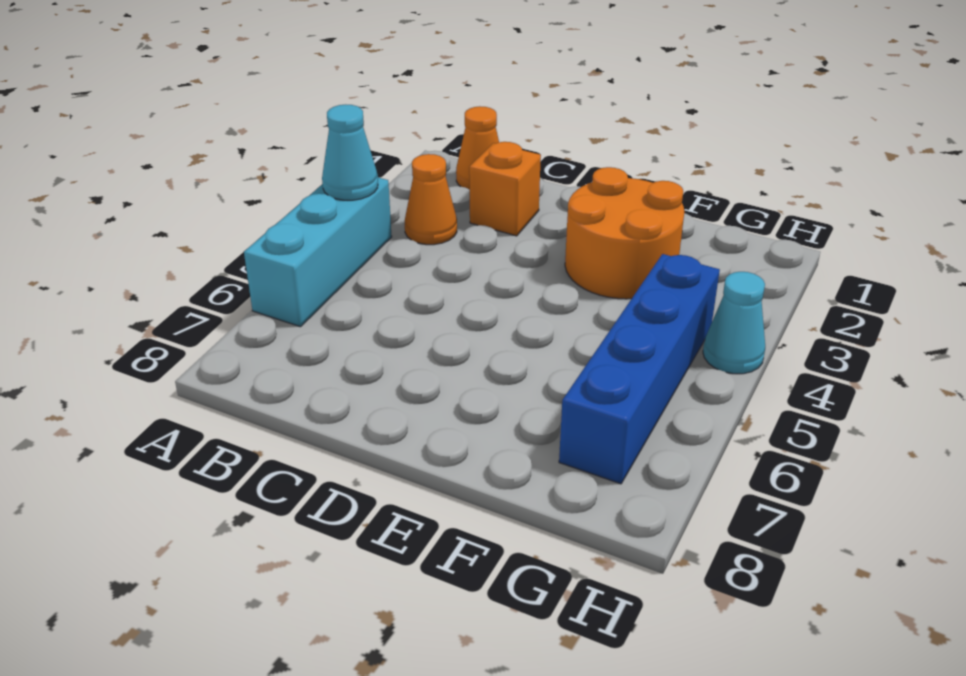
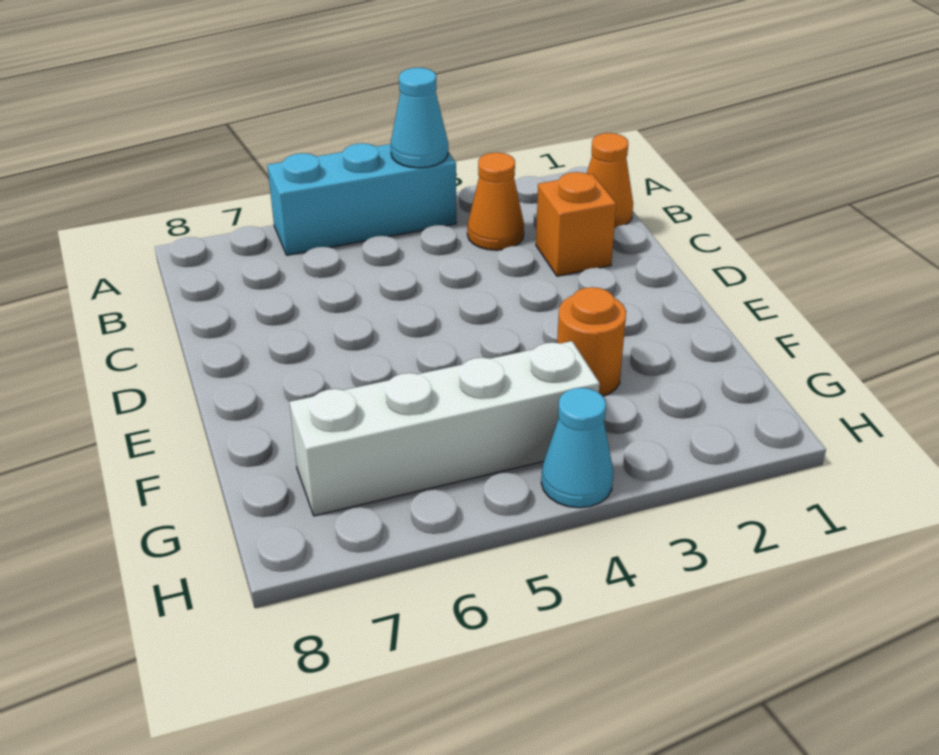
orange 2x2 round brick [565,167,684,299] -> orange 1x1 round brick [557,287,626,396]
blue 1x4 brick [559,254,720,484] -> white 1x4 brick [289,341,600,516]

